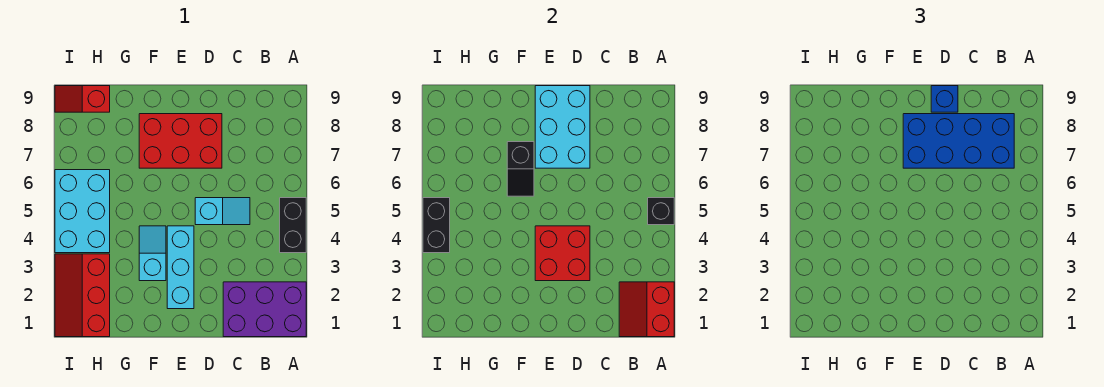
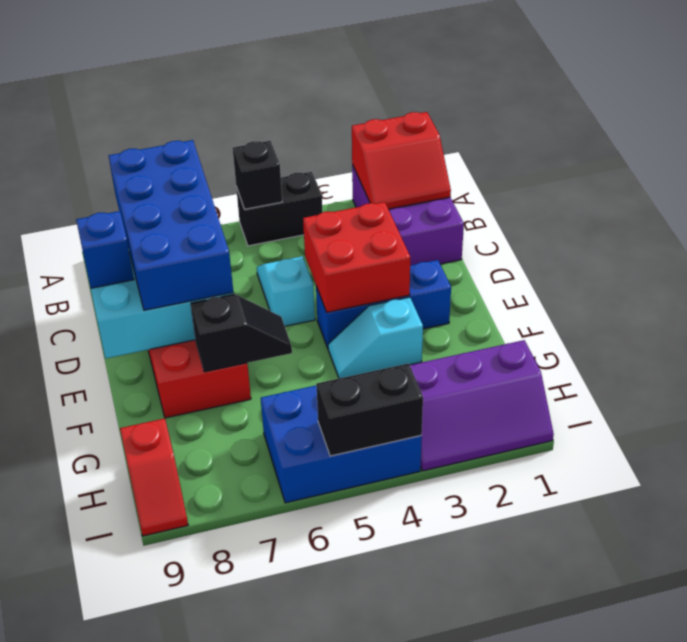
cyan 1x3 brick [167,226,194,309] -> blue 1x3 brick [316,260,451,348]
red 2x3 slope [55,254,110,337] -> purple 2x3 slope [410,340,554,471]
cyan 2x3 brick [55,170,110,253] -> blue 2x3 brick [261,386,422,503]

